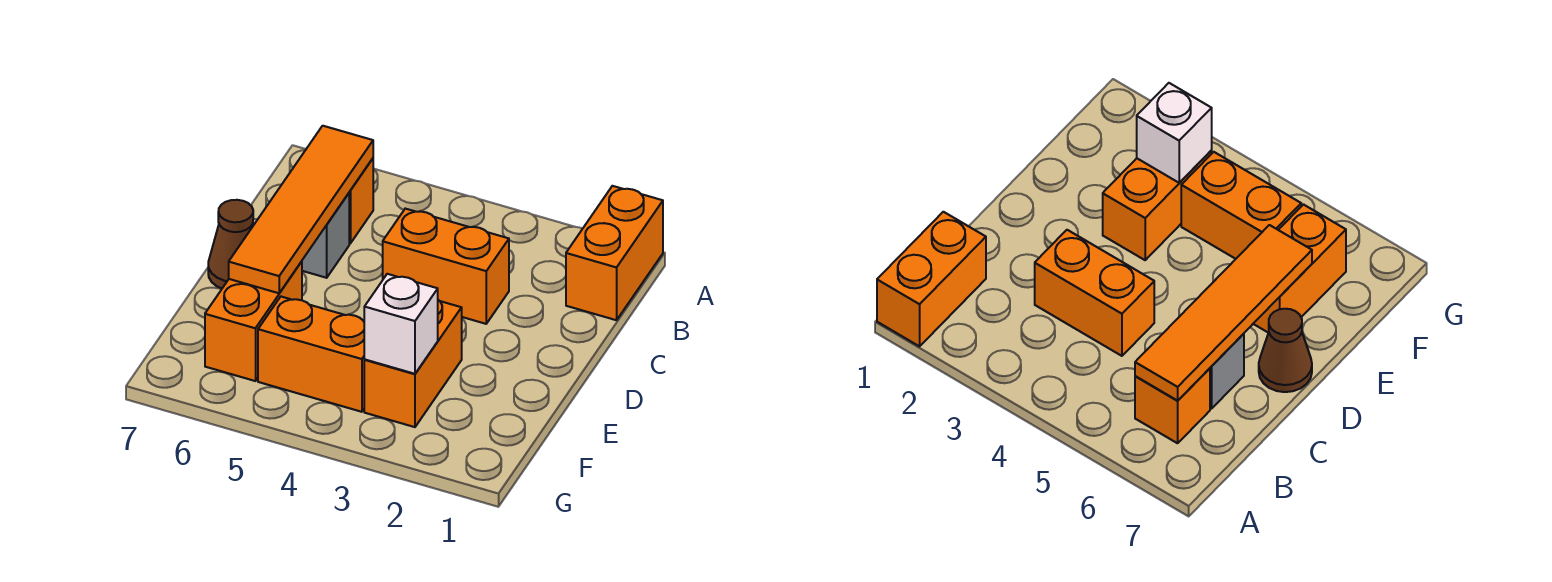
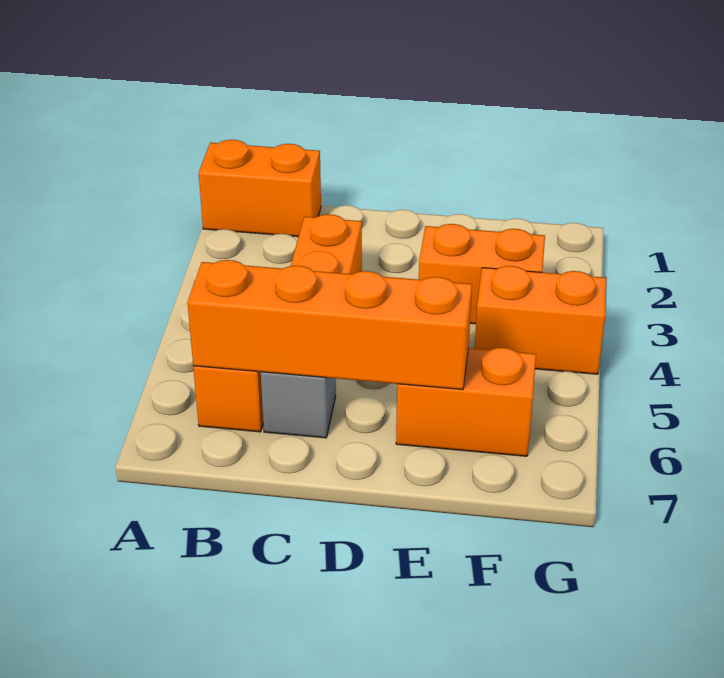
orange 1x4 tile [229,126,373,293] -> orange 1x4 brick [187,260,472,390]
brown 1x1 cone [208,200,253,288] -> none
white 1x1 brick [364,274,438,374] -> none
orange 1x2 brick [258,297,365,412] -> orange 1x2 brick turned to [475,266,606,374]

